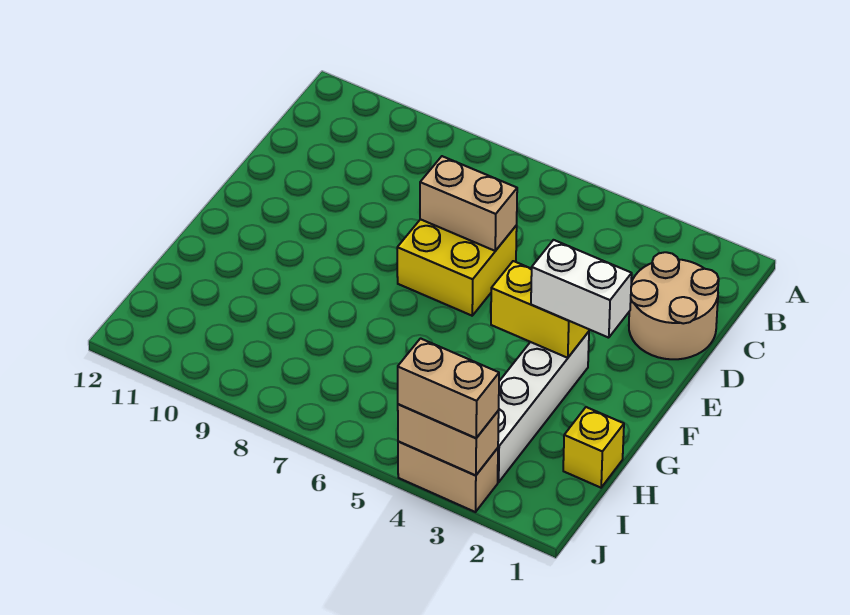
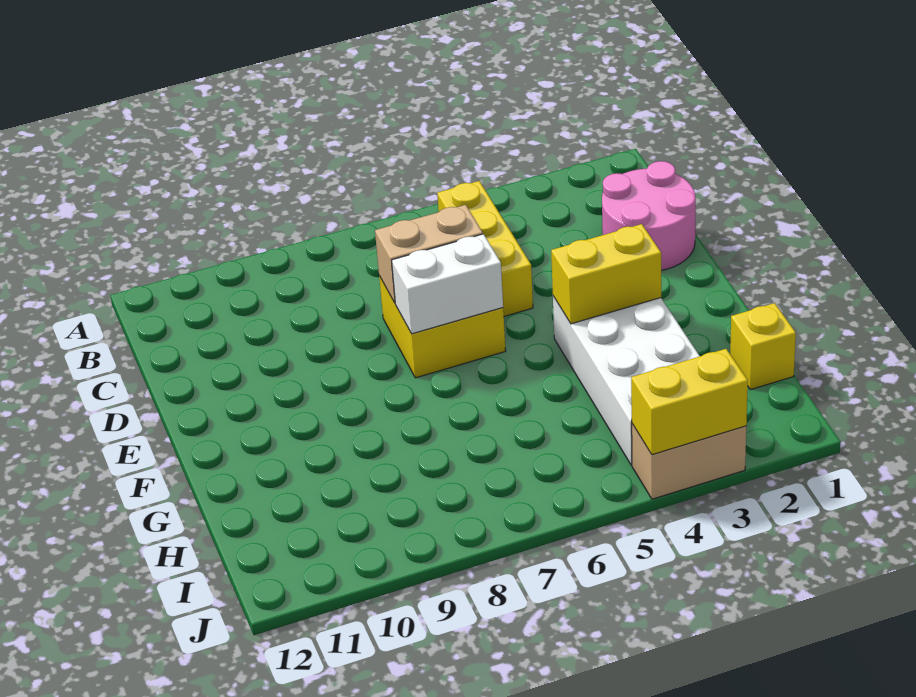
none -> yellow 1x3 brick [437,181,533,316]
tan 2x2 round brick [629,252,719,359] -> pink 2x2 round brick [602,161,696,271]
white 1x2 brick [531,240,632,338] -> white 1x2 brick moved to [392,234,503,334]
white 1x4 brick [498,332,589,482] -> white 2x4 brick [553,296,700,465]
tan 1x2 brick [398,404,499,476] -> yellow 1x2 brick [631,349,748,455]
tan 1x2 brick [398,338,499,438] -> none

